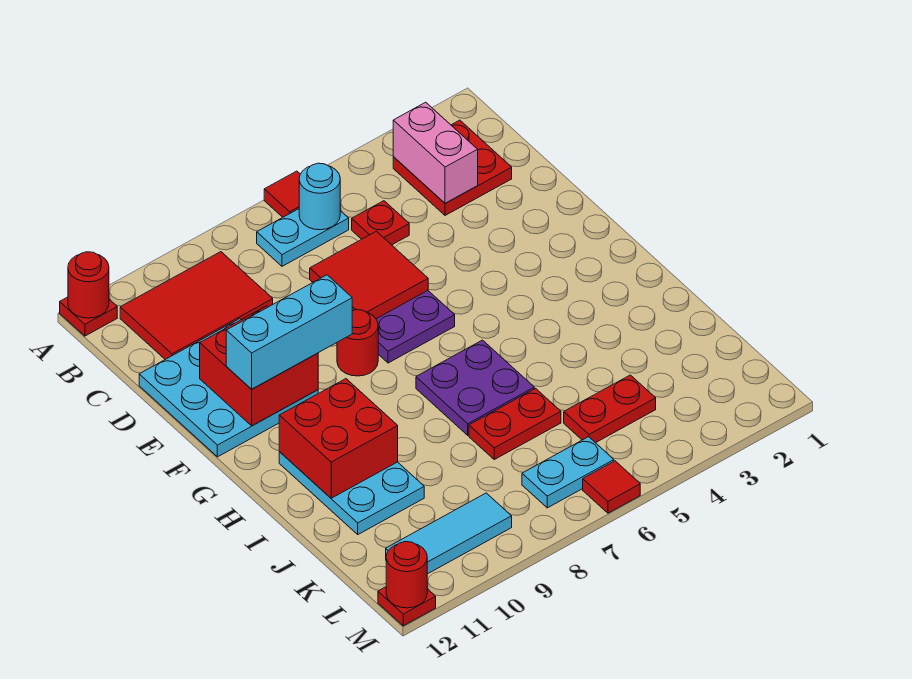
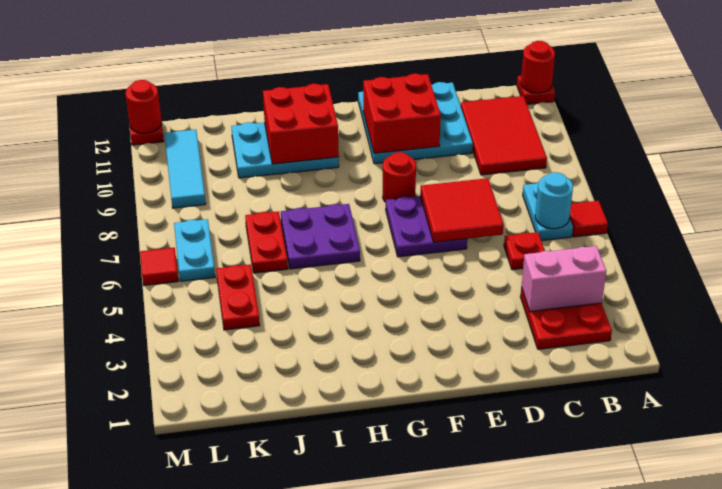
cyan 1x3 brick [226,275,352,389] -> none

